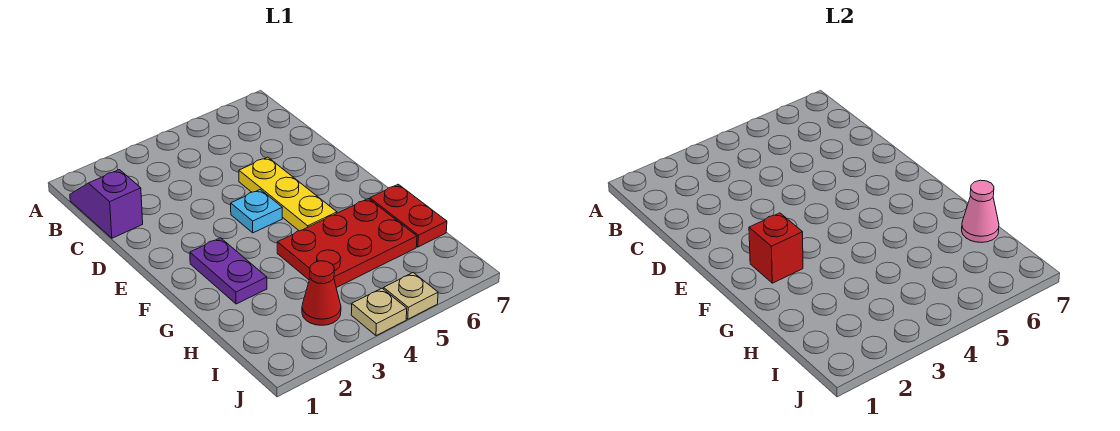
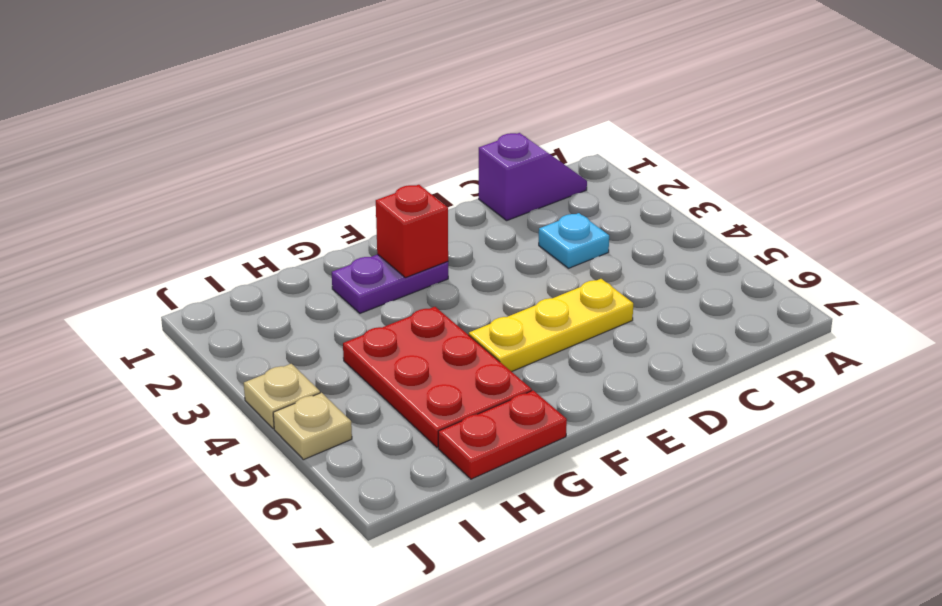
cyan 1x1 plate [231,190,282,233] -> cyan 1x1 plate moved to [539,213,609,268]
pink 1x1 cone [962,180,999,242] -> none
red 1x1 cone [302,261,341,325] -> none

